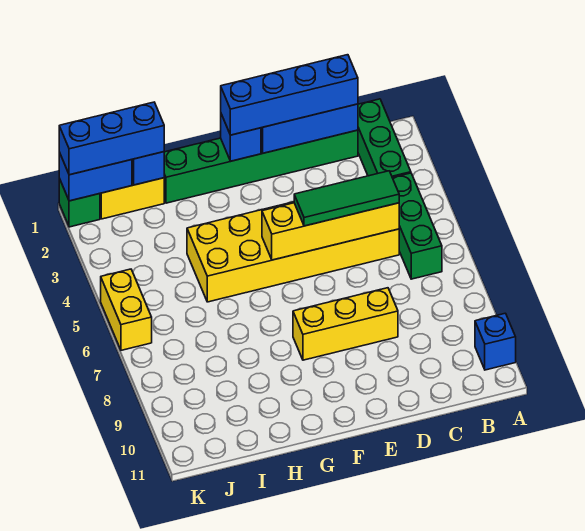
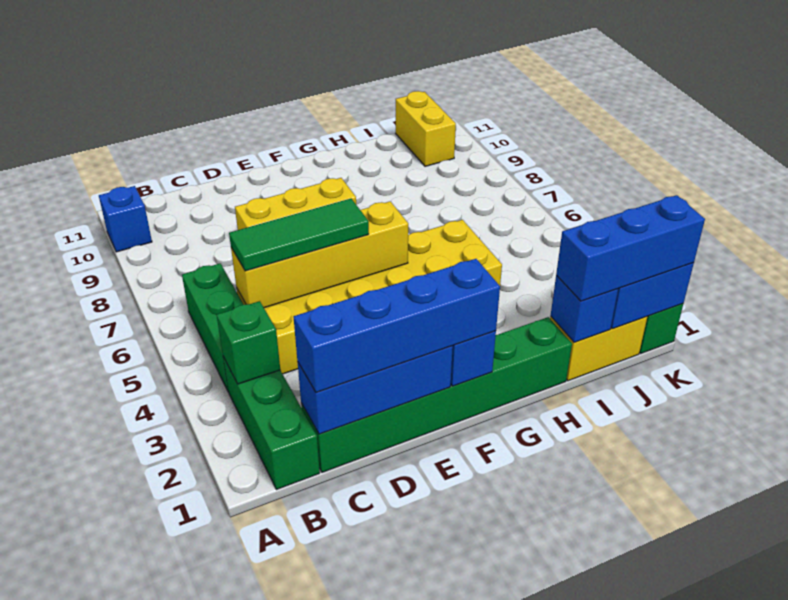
none -> green 1x1 brick [217,301,280,384]
yellow 1x2 brick [101,269,152,350] -> yellow 1x2 brick moved to [396,91,456,166]

